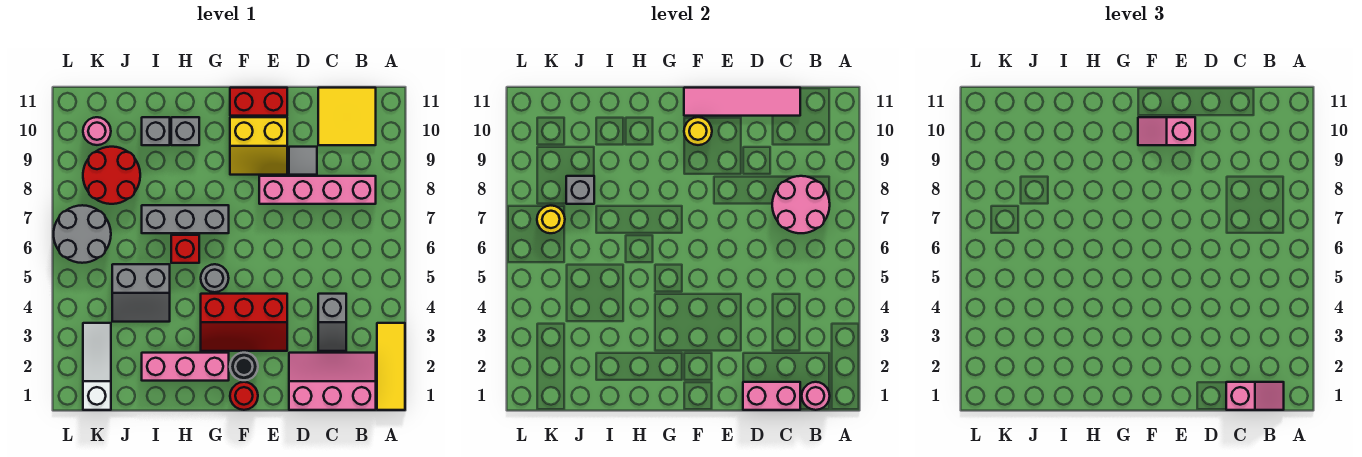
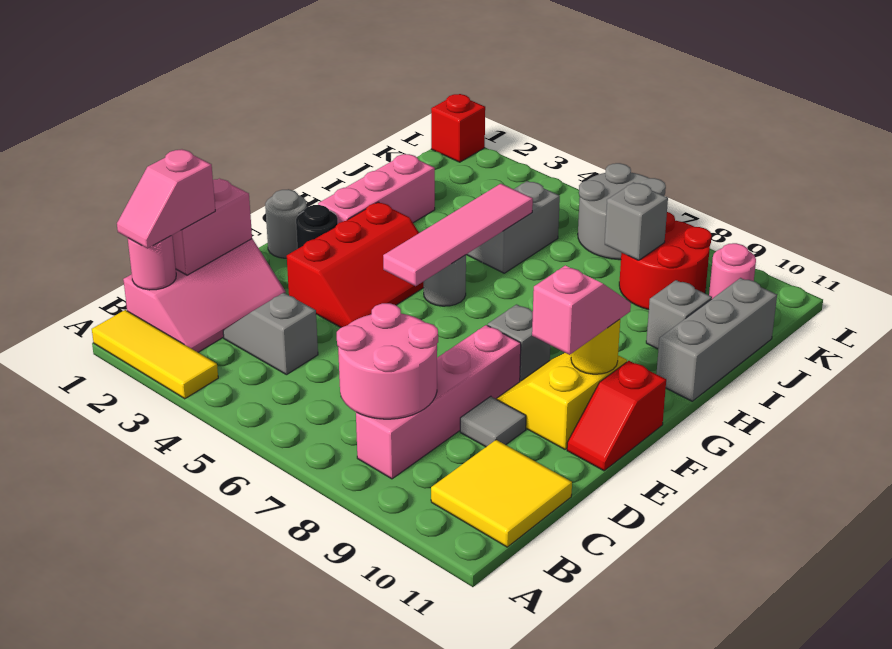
pink 1x4 tile [684,88,800,116] -> pink 1x4 tile moved to [383,184,533,286]
red 2x3 slope [201,294,287,351] -> red 2x3 slope turned to [287,202,424,327]
red 1x2 brick [230,88,287,116] -> red 1x2 slope [567,361,666,471]
red 1x1 round brick [230,382,258,410] -> grey 1x1 round brick [265,189,307,258]
grey 1x3 brick [142,205,229,233] -> grey 1x3 brick moved to [657,278,777,401]
red 1x1 brick [171,235,199,263] -> red 1x1 brick moved to [431,94,485,162]
grey 1x1 brick [171,117,199,145] -> grey 1x1 brick moved to [488,304,550,381]
white 1x3 slope [83,323,111,410] -> none
yellow 1x1 round brick [537,206,565,233] -> none

